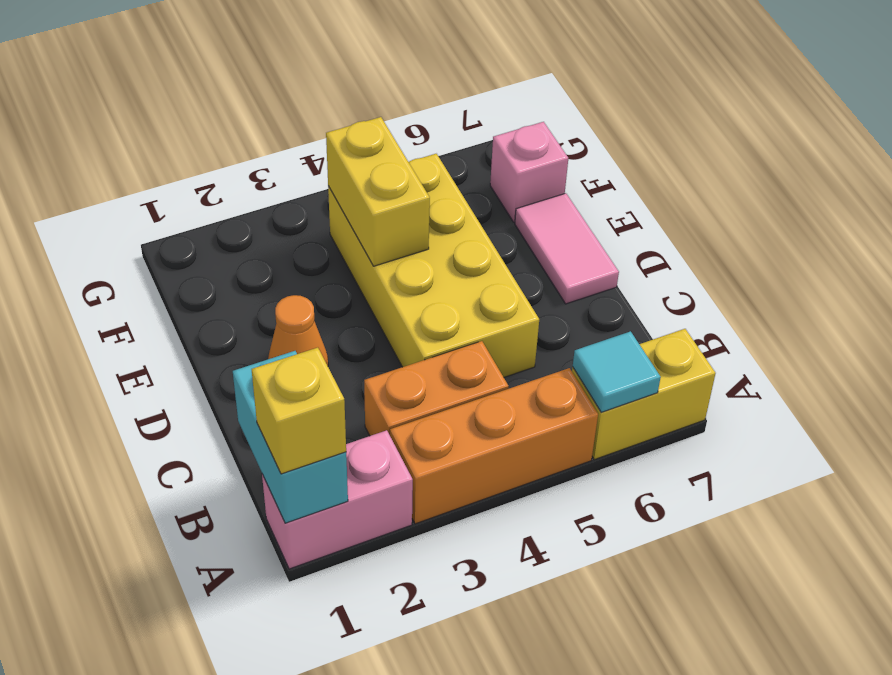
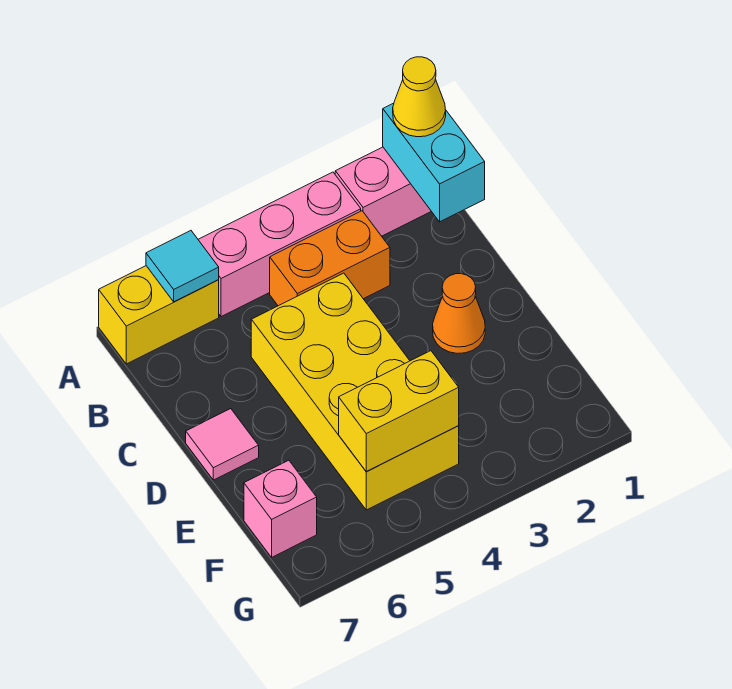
yellow 1x1 brick [252,348,346,474] -> yellow 1x1 cone [393,57,446,137]
orange 1x3 brick [390,368,598,524] -> pink 1x3 brick [198,172,361,317]
pink 1x2 tile [515,193,619,304] -> pink 1x1 tile [186,409,259,480]
yellow 1x2 brick [326,117,430,266] -> yellow 1x2 brick turned to [339,351,459,471]

